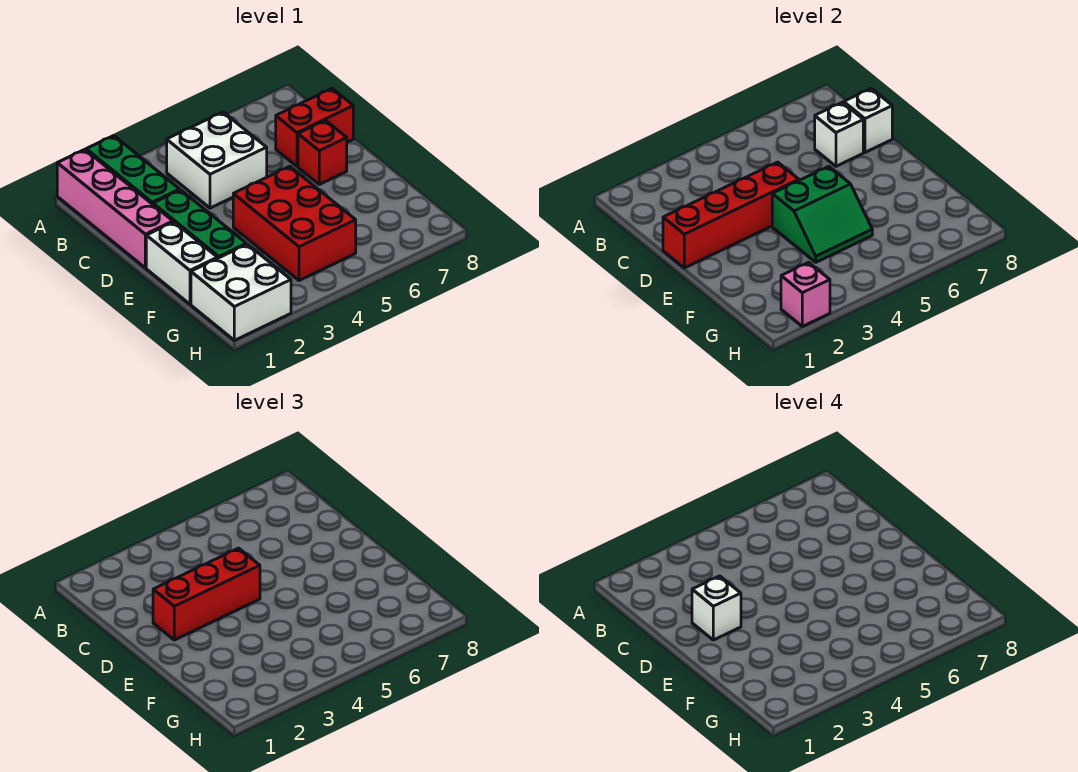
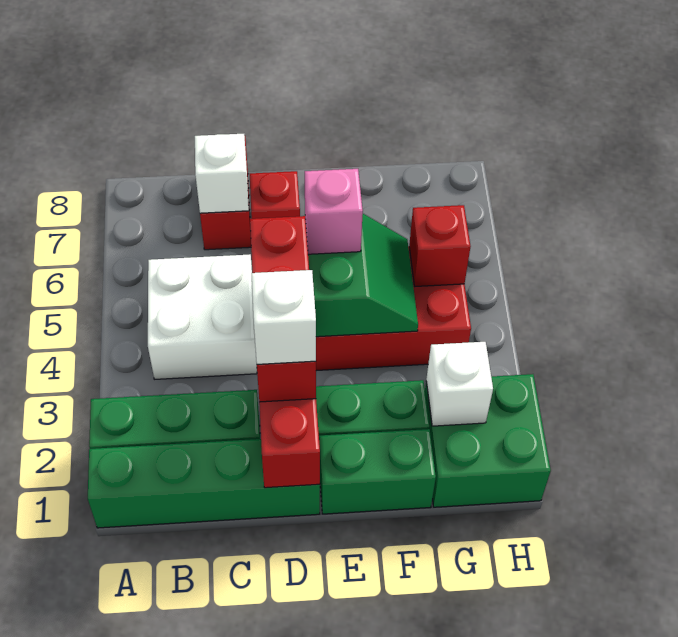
pink 1x4 brick [57,150,173,268] -> green 1x4 brick [88,439,320,528]
white 1x1 brick [844,88,892,152] -> white 1x1 brick moved to [426,342,493,426]
white 1x2 brick [146,222,217,304] -> green 1x2 brick [319,429,436,514]
white 2x2 brick [191,244,291,340] -> green 2x2 brick [425,374,551,507]
none -> red 1x1 brick [409,205,471,286]
pink 1x1 brick [781,262,830,326] -> pink 1x1 brick moved to [305,169,363,254]

